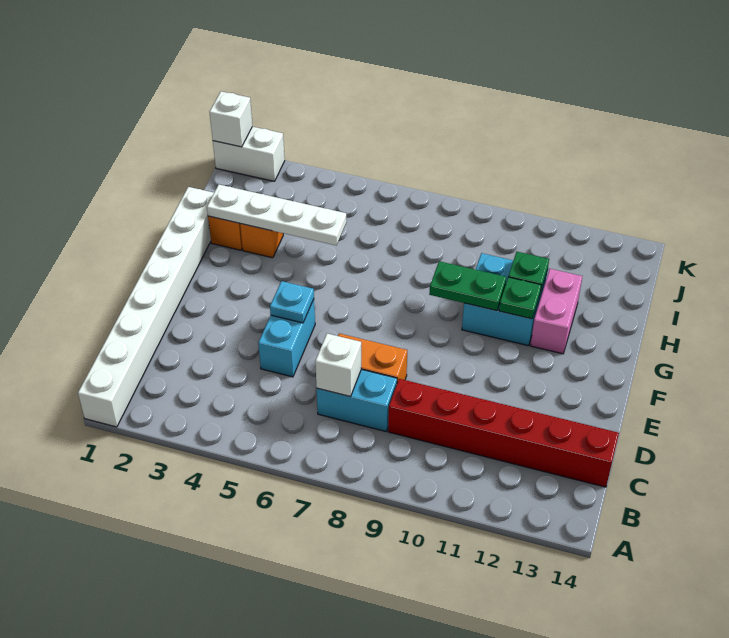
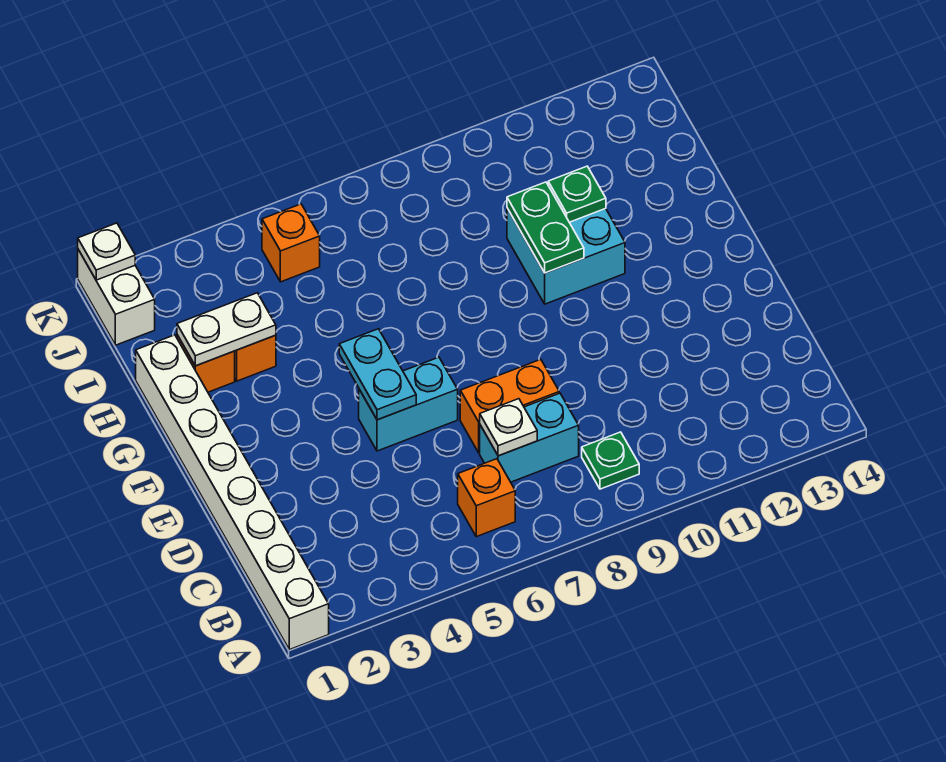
none -> orange 1x1 brick [458,459,515,537]
white 1x1 brick [315,334,361,397] -> white 1x1 plate [480,399,537,456]
red 1x6 brick [388,379,619,487] -> none
cyan 1x2 brick [258,299,315,377] -> cyan 1x2 brick turned to [359,357,458,451]
cyan 1x1 plate [270,281,314,323] -> cyan 1x2 plate [339,329,416,420]
green 1x2 plate [429,261,506,311] -> green 1x2 plate turned to [507,182,584,273]
green 1x1 plate [499,277,541,319] -> green 1x1 plate moved to [582,432,639,489]
pink 1x2 brick [530,269,582,354] -> none
white 1x4 plate [207,184,347,245] -> white 1x2 plate [177,293,276,366]
none -> orange 1x1 brick [262,204,320,282]
white 1x2 brick [213,127,285,181] -> white 1x2 brick turned to [78,250,155,345]
white 1x1 brick [210,91,252,147] -> white 1x1 plate [78,223,135,280]

